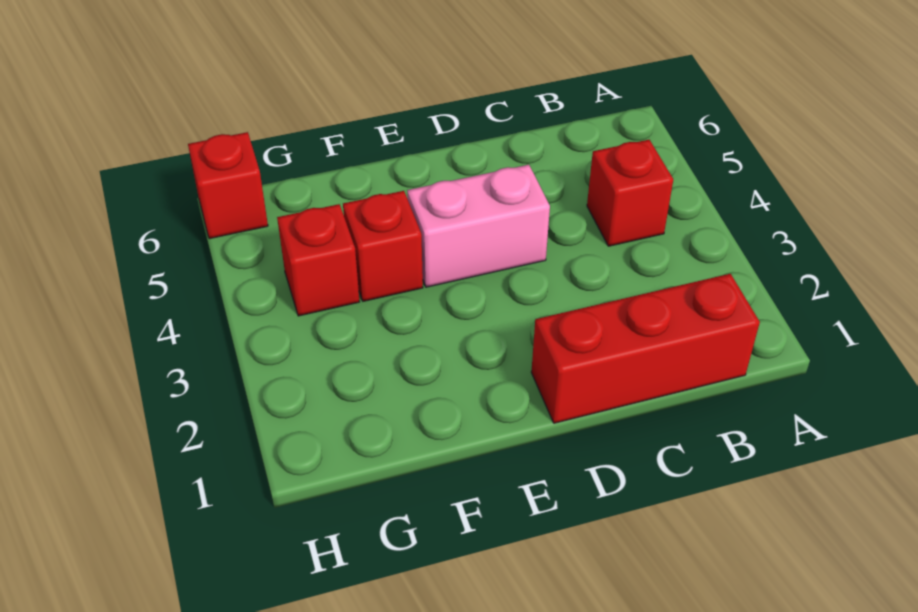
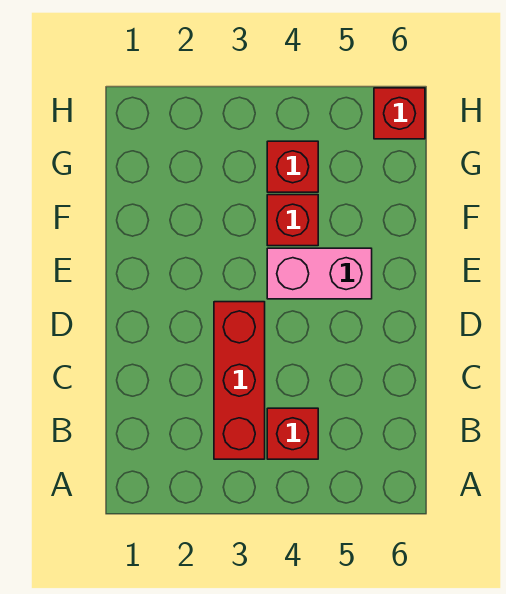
red 1x3 brick [531,274,760,423] -> red 1x3 brick moved to [214,302,265,459]
pink 1x2 brick [407,165,550,287] -> pink 1x2 brick turned to [267,248,372,299]

